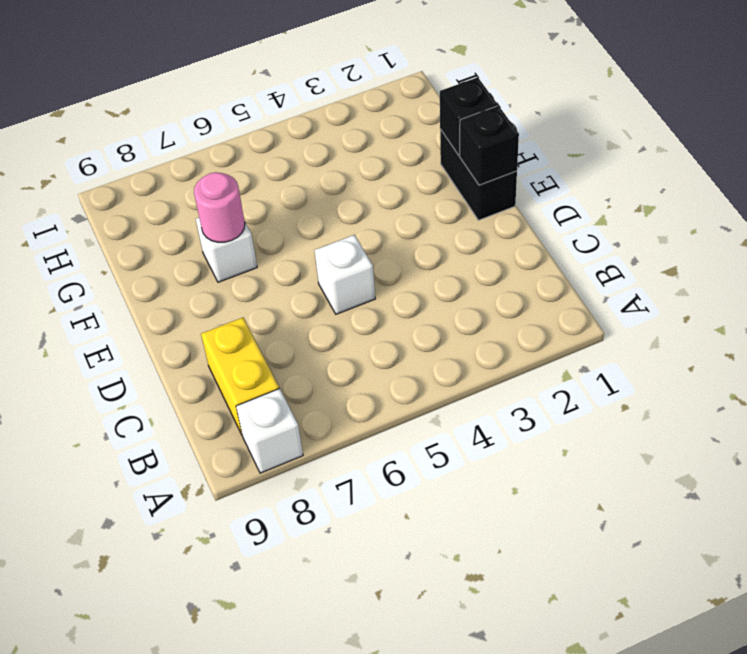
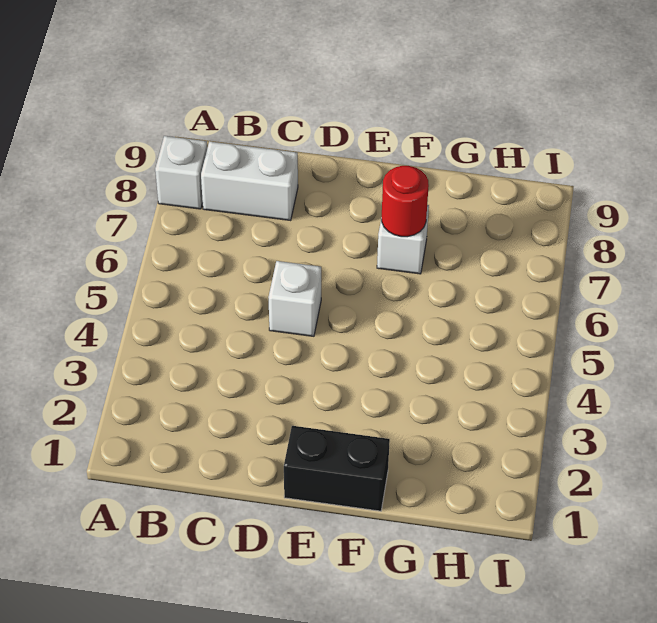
yellow 1x2 brick [201,318,279,434] -> white 1x2 brick [201,141,298,221]
black 1x1 brick [460,106,519,185] -> none
black 1x1 brick [440,77,498,155] -> none
pink 1x1 round brick [194,172,245,242] -> red 1x1 round brick [382,166,429,237]

